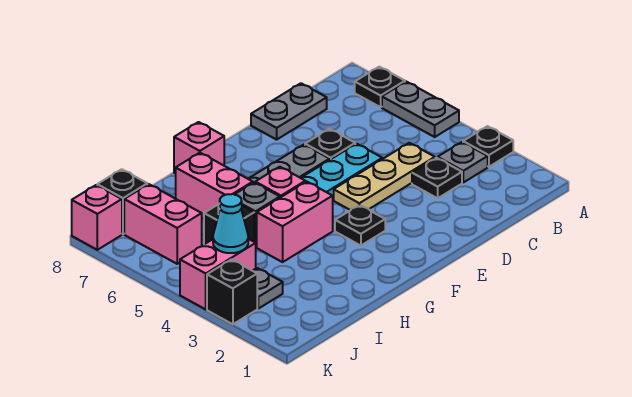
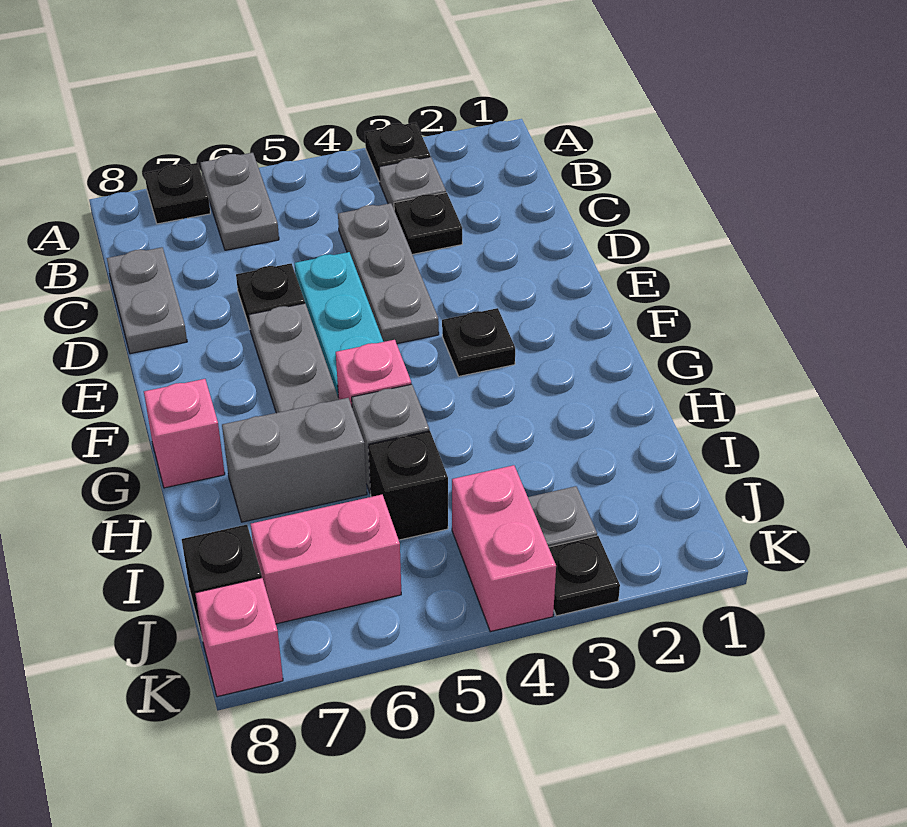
grey 1x2 plate [382,82,459,137] -> grey 1x2 plate turned to [201,153,279,250]
tan 1x3 plate [334,143,435,210] -> grey 1x3 plate [338,203,439,344]
pink 1x2 brick [257,182,333,262] -> none
pink 1x2 brick [176,153,253,219] -> grey 1x2 brick [222,398,367,522]
cyan 1x1 cone [213,194,248,253] -> none
black 1x1 brick [207,260,257,324] -> black 1x1 plate [549,536,620,616]

